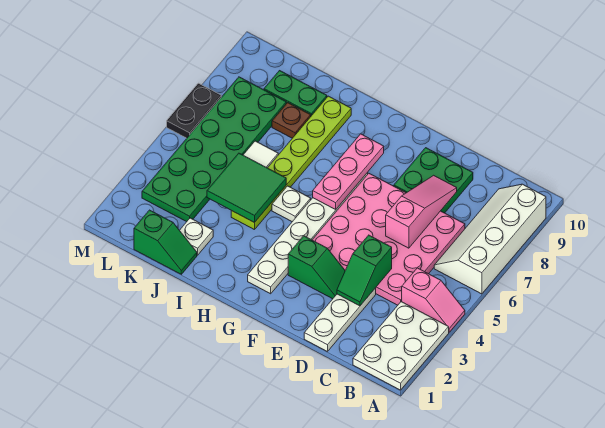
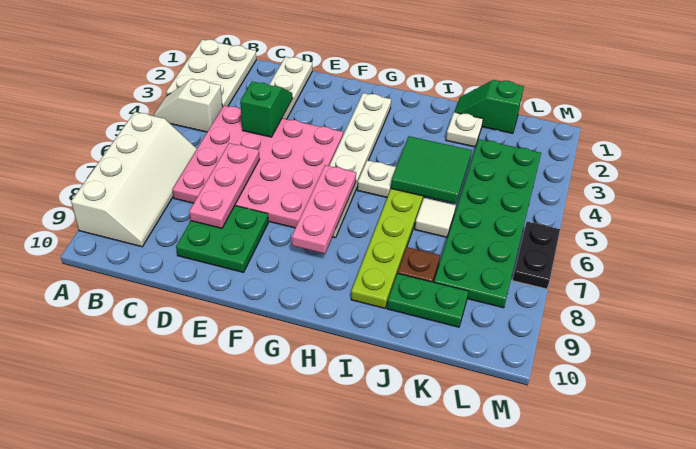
pink 1x2 slope [402,268,465,332] -> white 1x2 slope [154,79,222,132]
pink 1x3 slope [386,175,457,248] -> pink 1x3 plate [189,143,260,228]
green 1x2 slope [288,236,345,299] -> none

